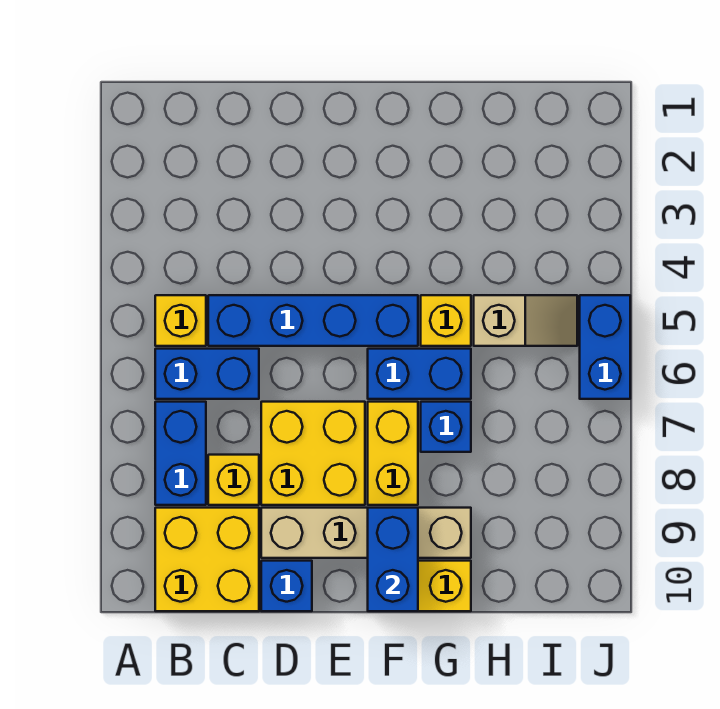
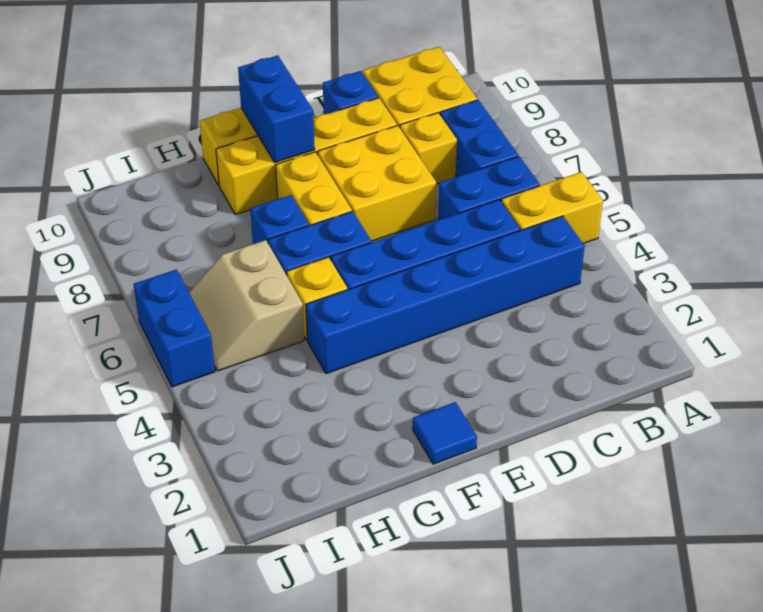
none -> blue 1x6 brick [306,216,585,374]
yellow 1x1 brick [155,295,206,346] -> yellow 1x2 brick [501,172,603,243]
tan 1x4 brick [261,508,471,558] -> yellow 1x4 brick [216,98,397,215]
none -> blue 1x1 tile [413,402,477,464]
tan 1x2 slope [474,295,577,346] -> tan 2x2 slope [189,240,304,371]

